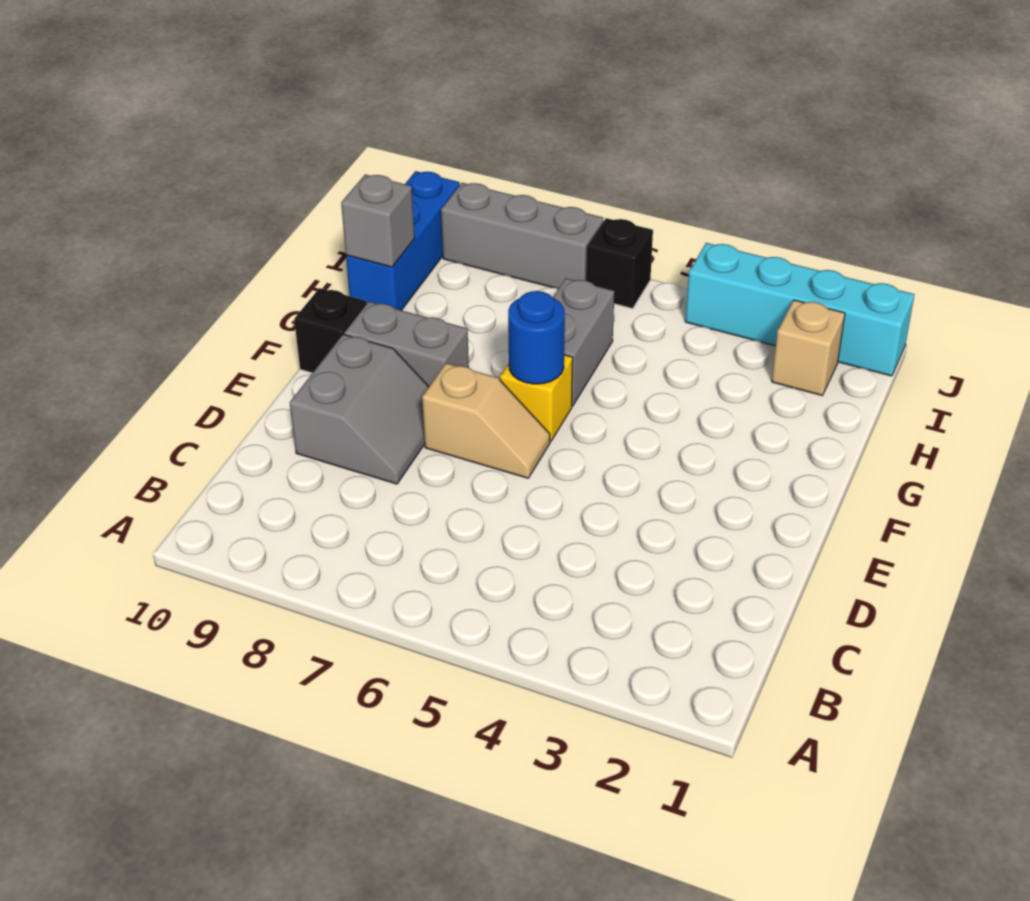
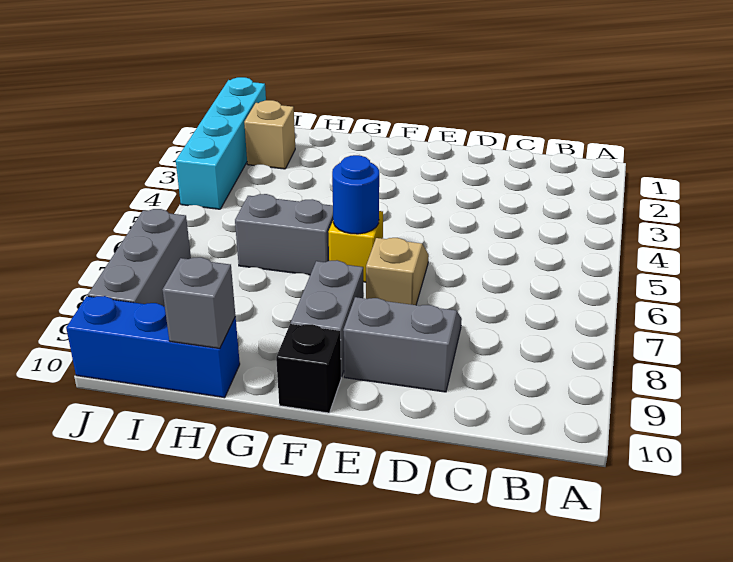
black 1x1 brick [586,218,653,308] -> none

